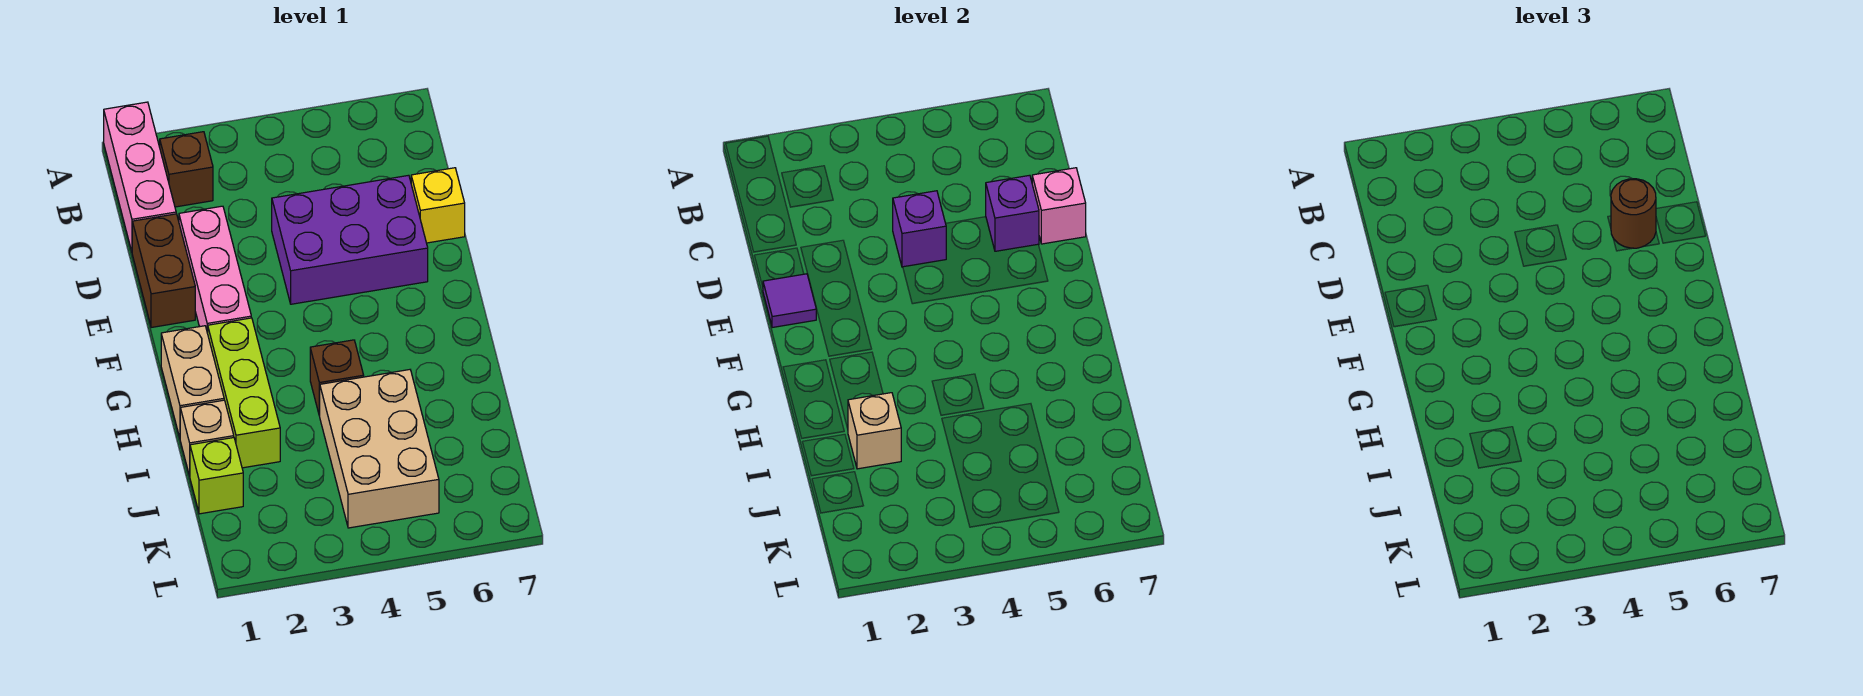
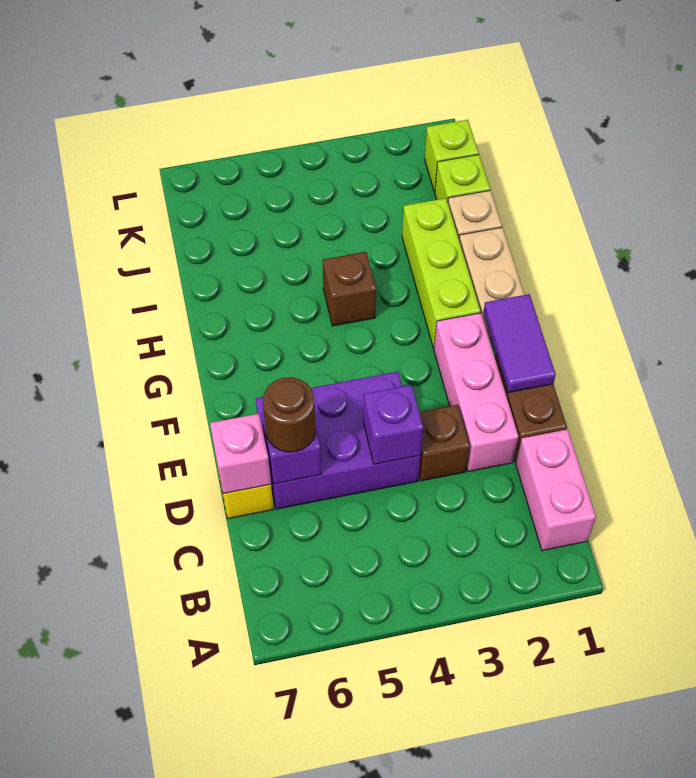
pink 1x3 brick [104,102,176,251] -> pink 1x2 brick [516,429,596,551]
brown 1x1 brick [160,132,213,207] -> brown 1x1 brick moved to [419,405,470,481]
purple 1x1 tile [763,274,816,328] -> purple 1x2 tile [484,294,556,393]
tan 1x1 brick [848,393,901,469] -> none
tan 2x3 brick [320,370,439,528] -> none
none -> lime 1x1 brick [424,120,479,192]

